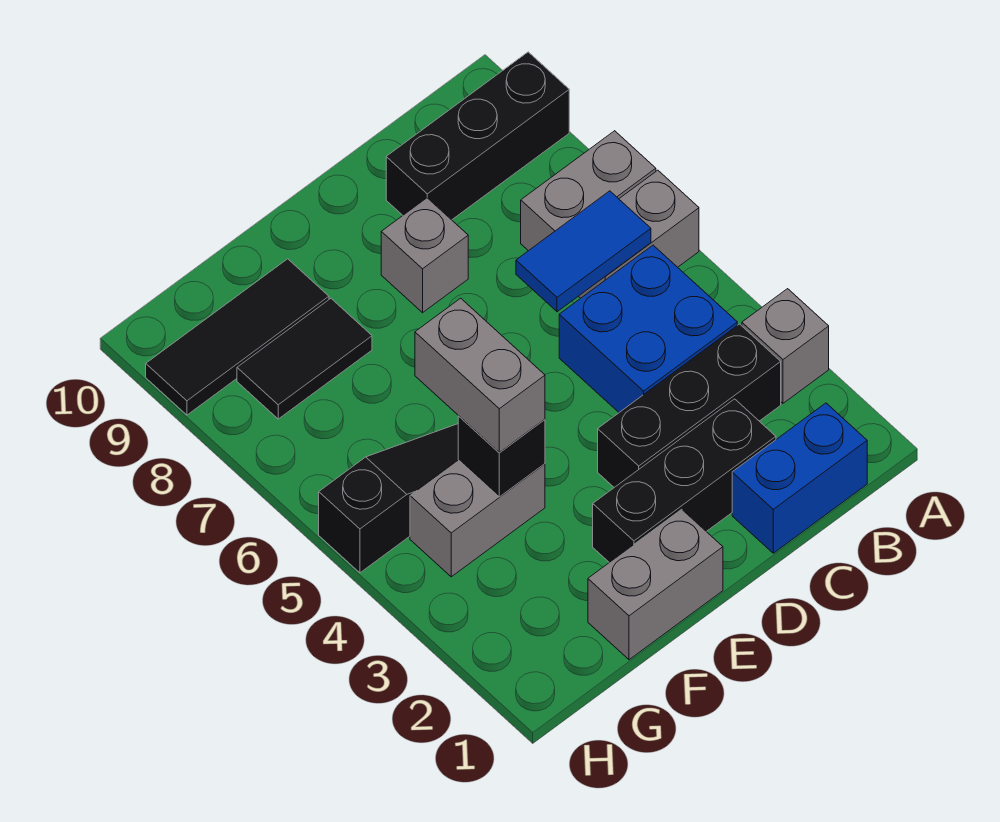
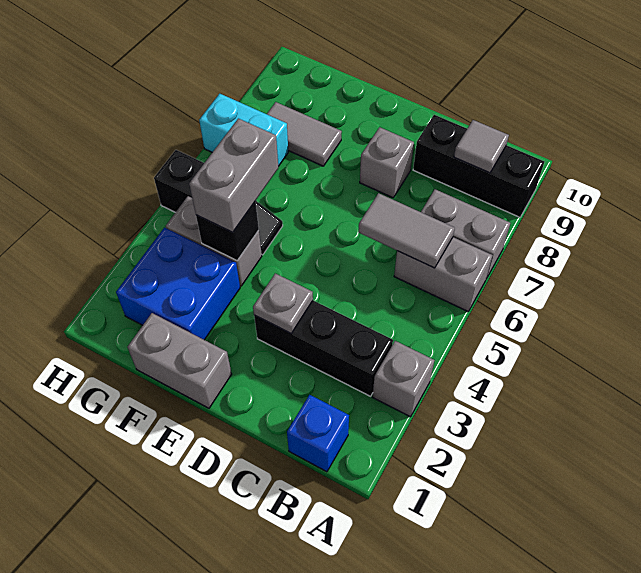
blue 1x2 brick [732,403,867,553] -> blue 1x1 brick [287,395,349,472]
blue 2x2 brick [559,245,737,412] -> blue 2x2 brick moved to [116,228,240,340]
blue 1x2 tile [516,191,651,312] -> grey 1x2 tile [359,193,455,268]
none -> grey 1x1 tile [454,120,509,173]
black 1x3 brick [593,399,776,562] -> none
none -> grey 1x1 plate [253,273,313,333]
black 1x2 tile [237,299,372,419] -> grey 1x2 tile [267,102,342,166]
black 1x3 tile [146,259,329,415] -> none
none -> cyan 1x2 brick [199,94,288,166]

